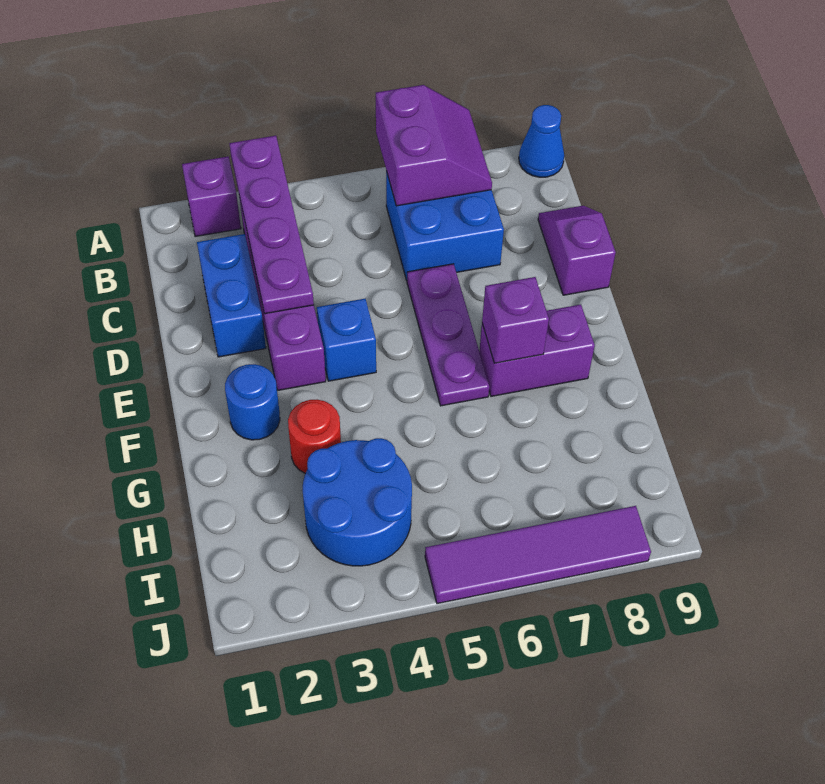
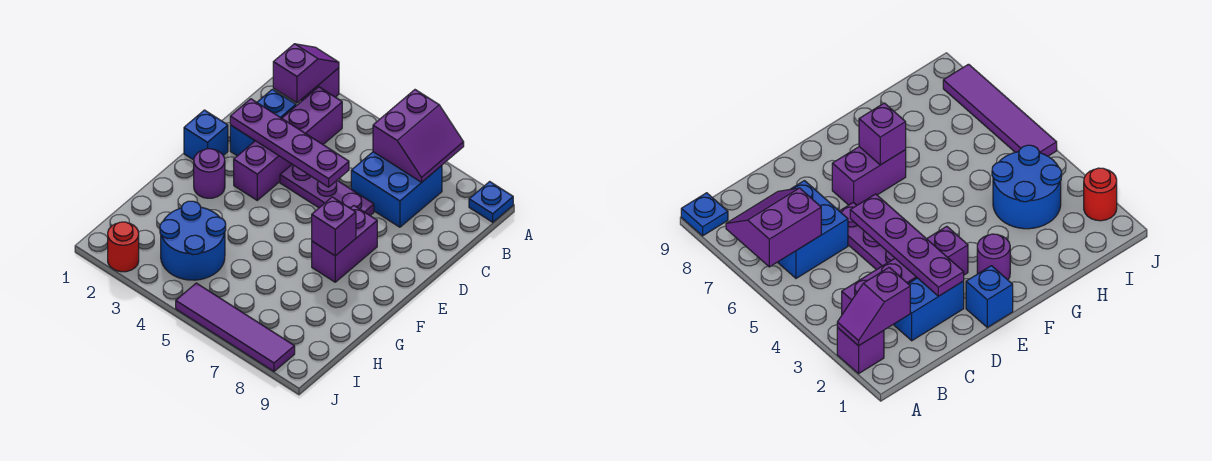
purple 1x4 plate [229,136,314,314] -> purple 1x4 plate turned to [230,99,349,187]
blue 1x1 cone [519,105,564,177] -> blue 1x1 plate [469,182,513,222]
purple 1x2 slope [538,206,616,295] -> purple 1x2 slope moved to [273,44,339,103]
purple 1x3 plate [407,264,489,406] -> purple 1x3 plate turned to [280,164,374,216]
blue 1x1 brick [317,299,376,381] -> blue 1x1 brick moved to [184,110,228,160]
blue 1x1 round brick [225,364,280,440] -> purple 1x1 round brick [194,149,225,198]
purple 1x2 brick [479,305,595,396] -> purple 1x2 brick turned to [312,205,377,282]
red 1x1 round brick [288,400,341,474] -> red 1x1 round brick moved to [108,222,139,272]

